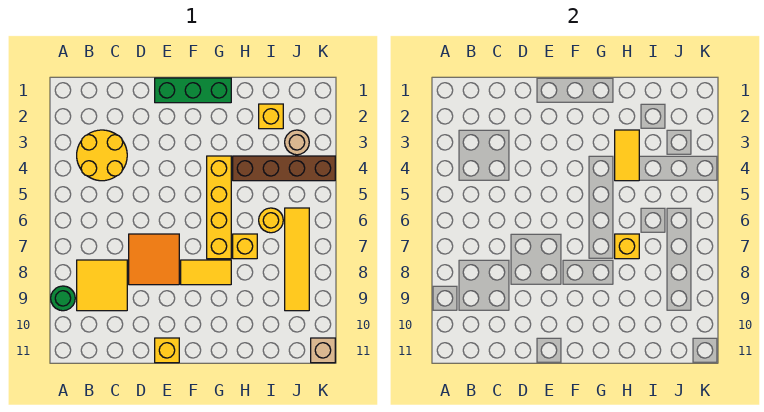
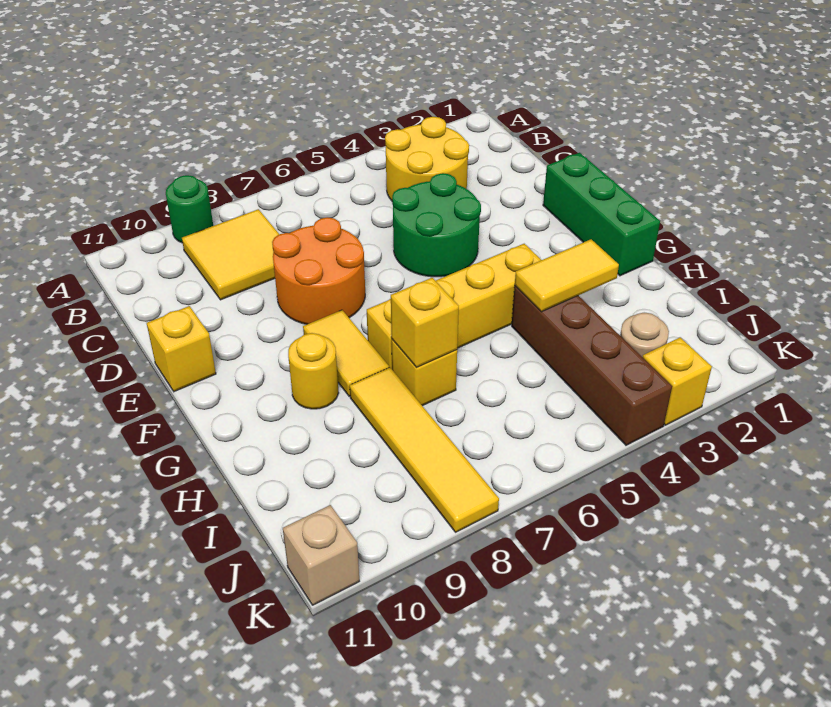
none -> green 2x2 round brick [392,173,481,277]
orange 2x2 tile [129,234,179,285] -> orange 2x2 round brick [272,217,365,324]
yellow 1x1 brick [259,104,283,129] -> yellow 1x1 brick moved to [643,337,712,425]
yellow 1x1 round brick [259,208,283,233] -> yellow 1x1 round brick moved to [288,333,338,409]
yellow 1x4 tile [285,208,309,311] -> yellow 1x4 tile turned to [350,367,499,532]

